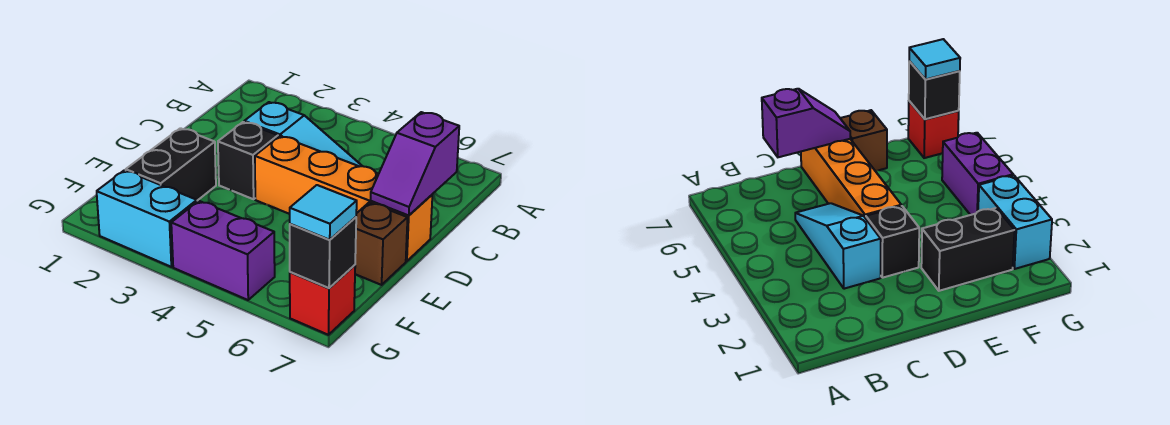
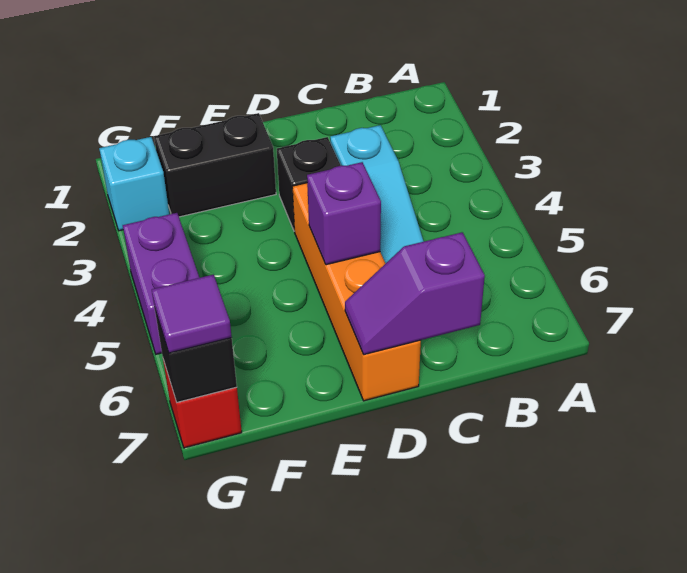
none -> purple 1x1 brick [307,162,381,265]
brown 1x1 brick [355,202,408,285] -> none
cyan 1x2 brick [97,170,197,267] -> cyan 1x1 brick [99,137,169,231]
cyan 1x1 tile [290,185,357,240] -> purple 1x1 tile [152,275,232,353]

